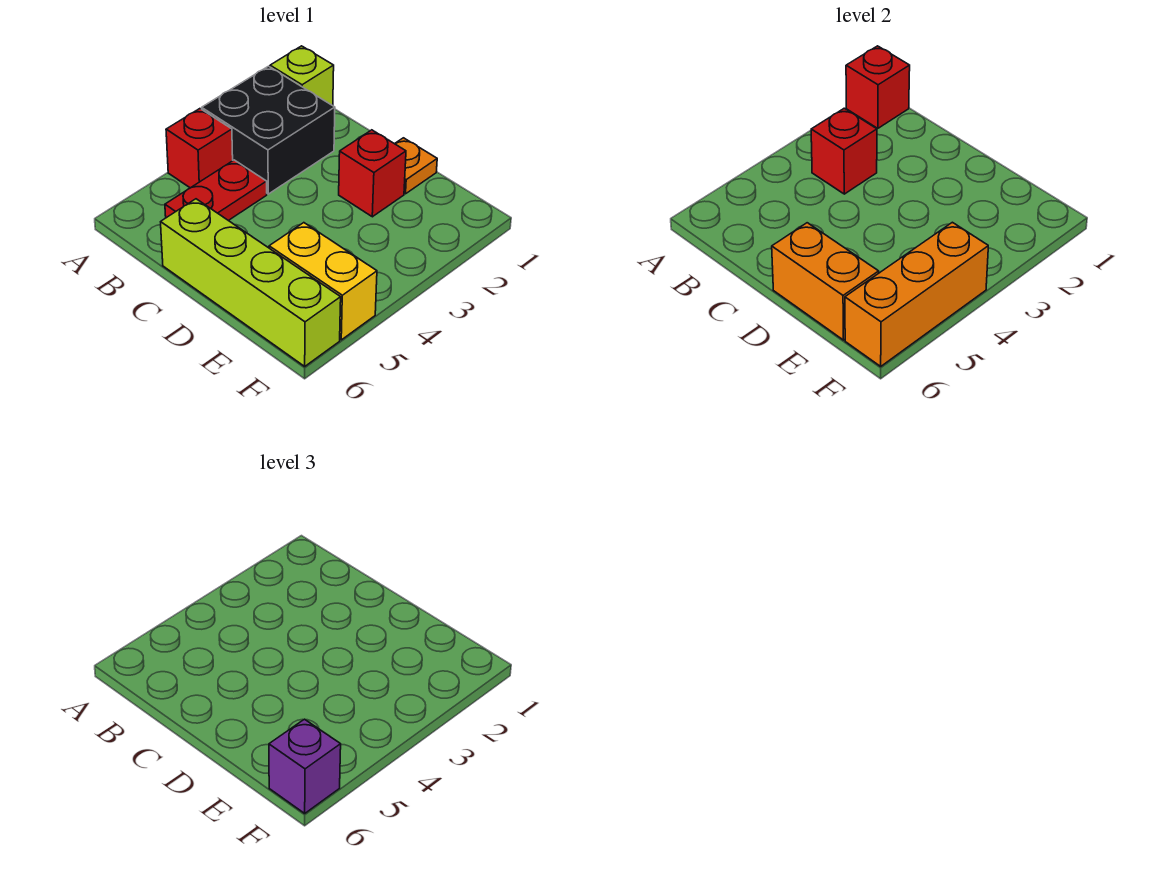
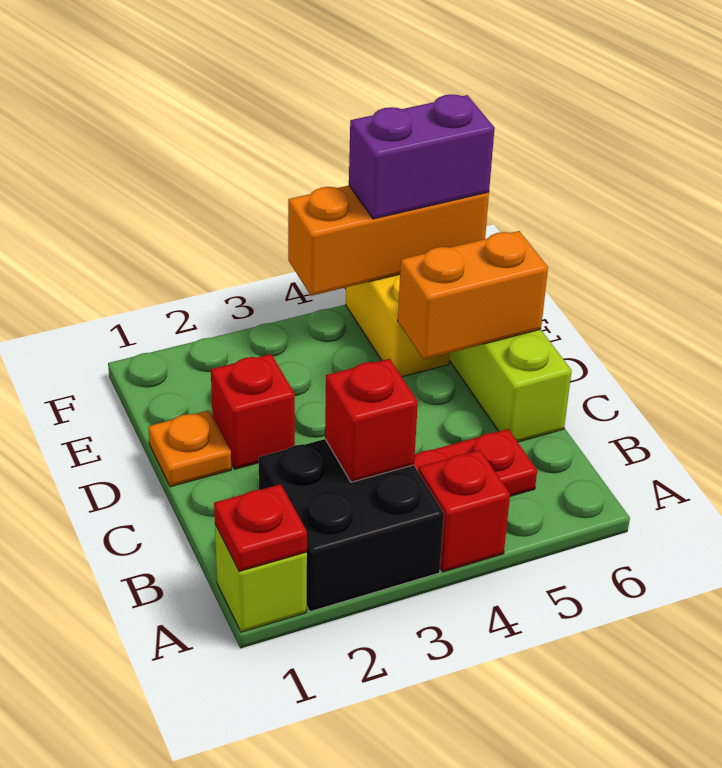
red 1x1 brick [846,46,910,128] -> red 1x1 plate [214,484,307,571]
orange 1x2 brick [772,223,879,340] -> orange 1x2 brick turned to [398,231,548,359]
purple 1x1 brick [269,719,341,813] -> purple 1x2 brick [349,94,495,219]

